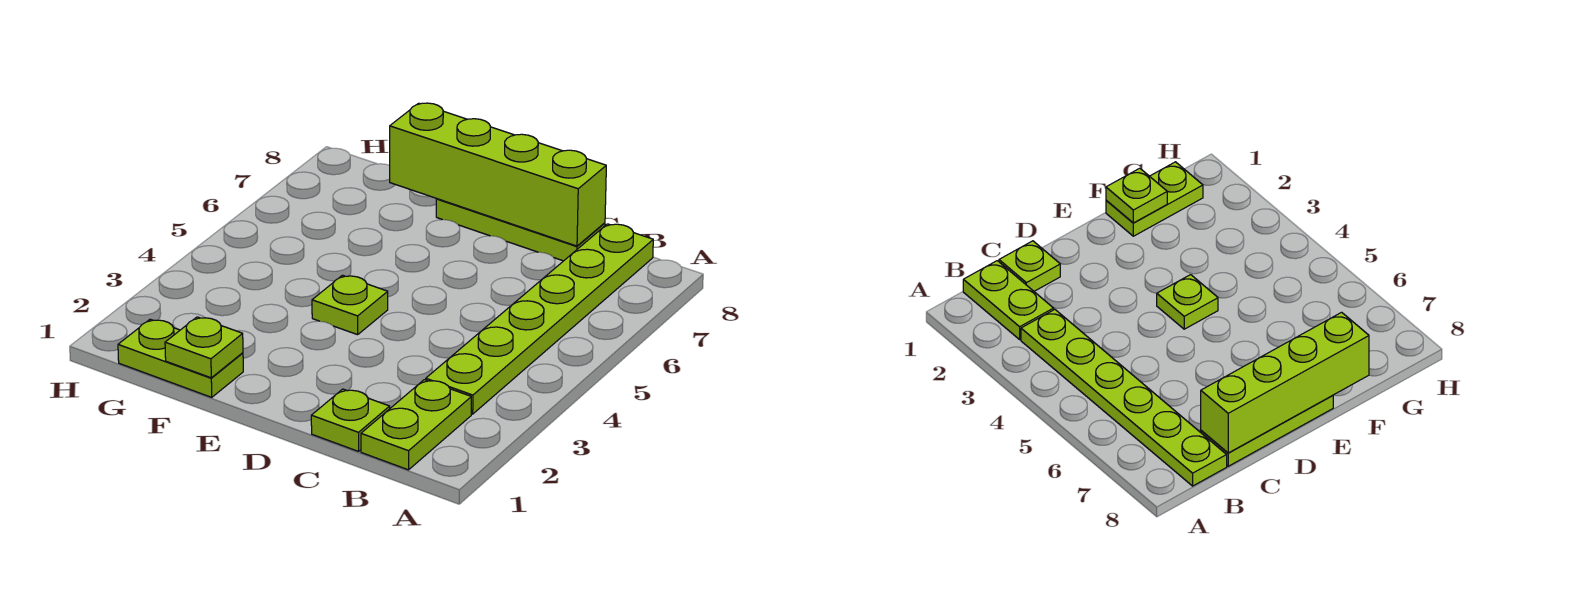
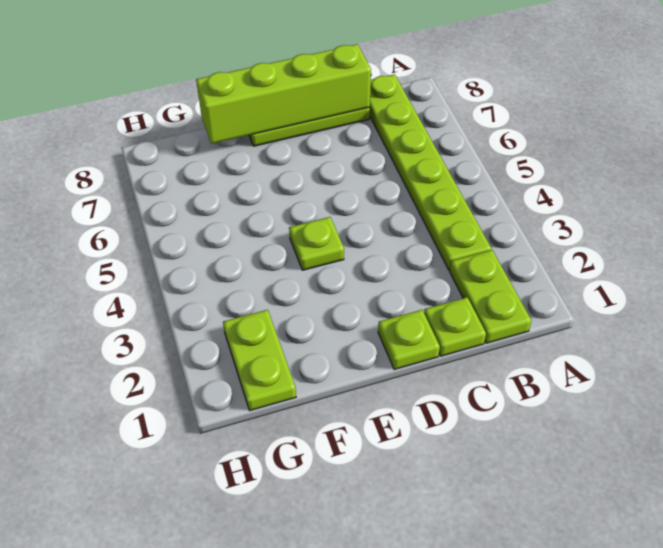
lime 1x2 plate [118,319,243,397] -> lime 1x2 plate turned to [223,310,296,411]
lime 1x1 plate [165,317,243,378] -> lime 1x1 plate moved to [378,310,440,370]

